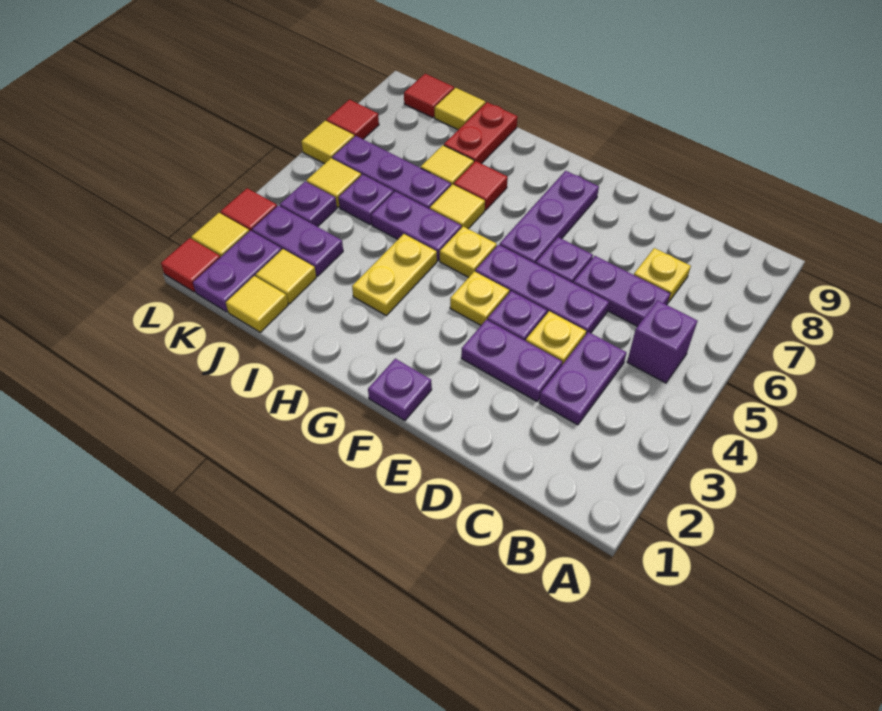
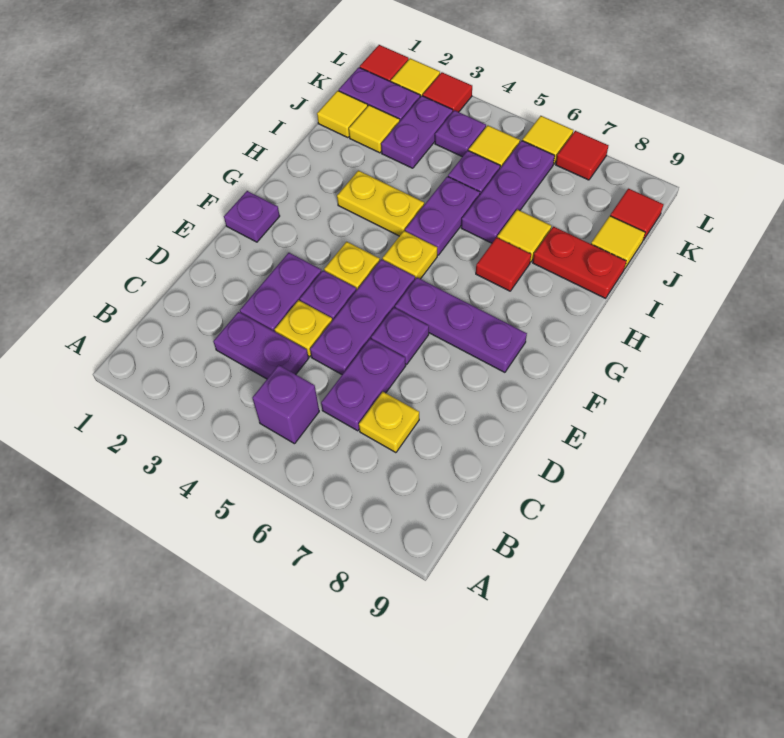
yellow 1x1 tile [430,184,485,229] -> none

